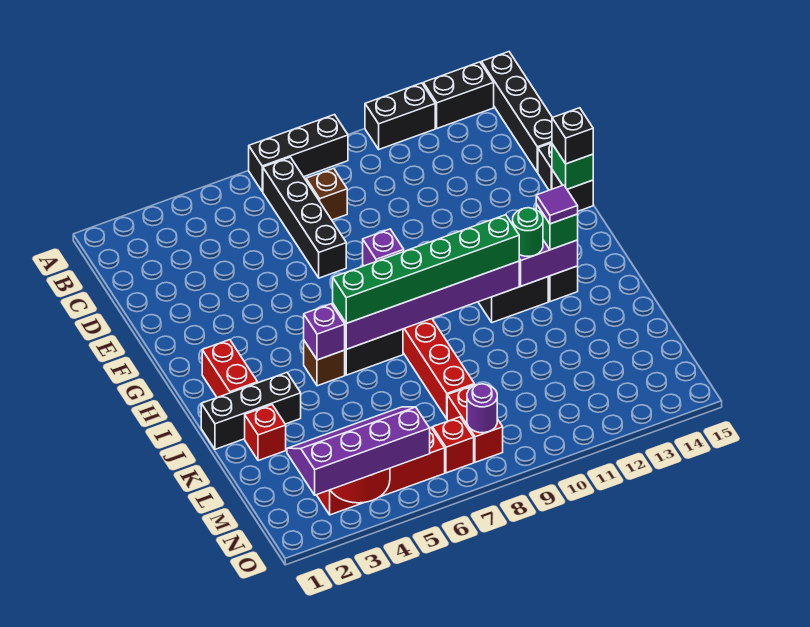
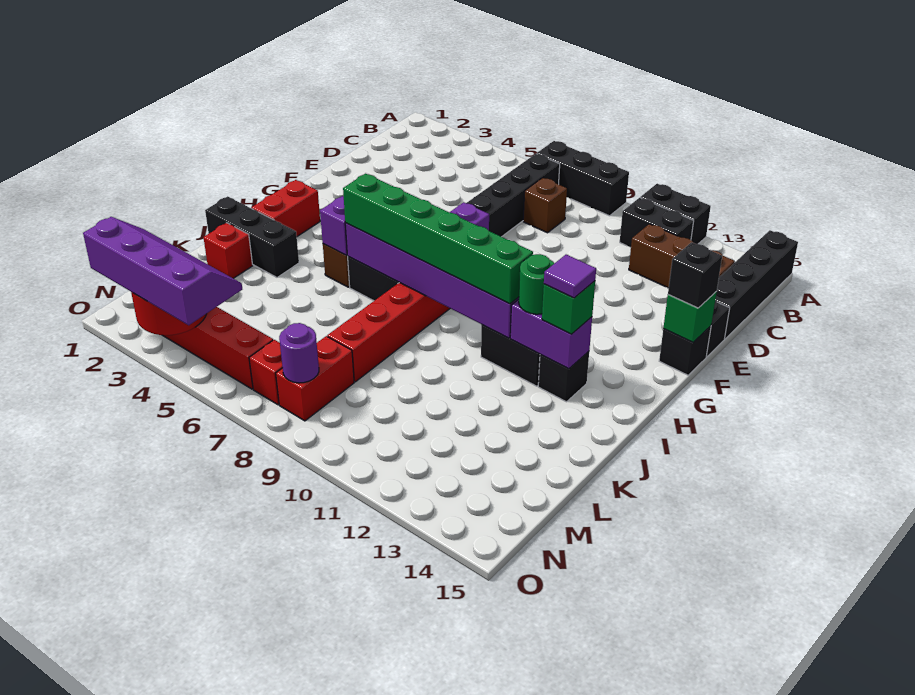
black 1x2 brick [423,62,494,128] -> black 1x2 brick moved to [620,198,694,248]
none -> brown 1x3 brick [629,224,735,288]

